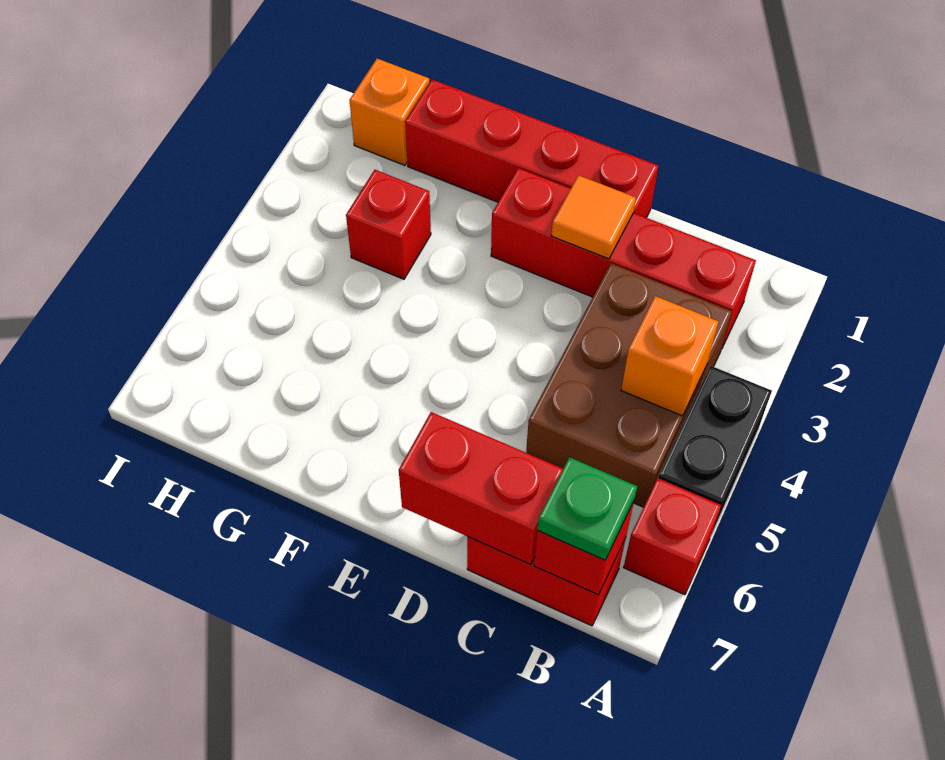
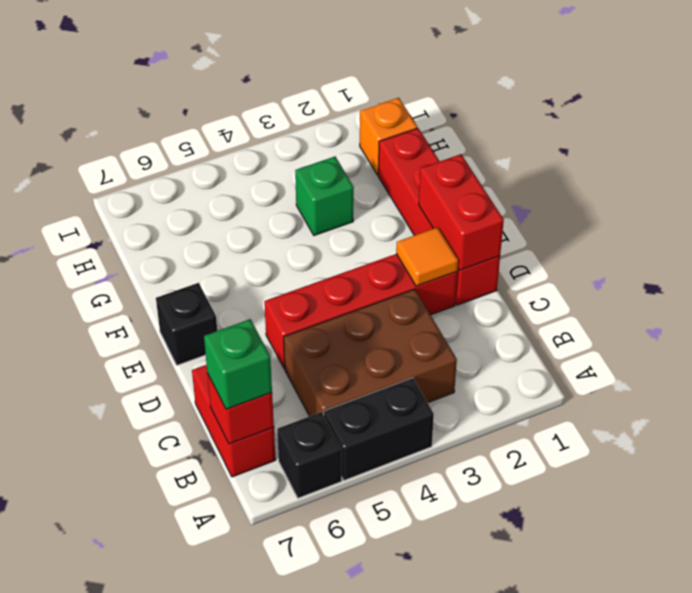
red 1x1 brick [623,478,721,595] -> black 1x1 brick [277,412,342,498]
red 1x4 brick [491,168,756,348] -> red 1x4 brick turned to [264,254,457,369]
orange 1x1 brick [621,296,719,416] -> none
green 1x1 plate [537,457,637,560] -> green 1x1 brick [204,319,272,409]
red 1x2 brick [399,412,563,564] -> red 1x2 brick moved to [419,154,504,270]
none -> black 1x1 brick [156,283,217,365]
red 1x1 brick [346,170,431,279] -> green 1x1 brick [295,157,354,236]

